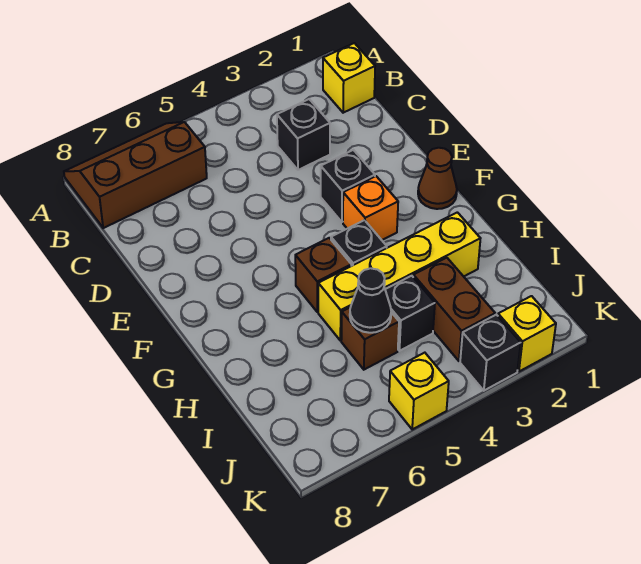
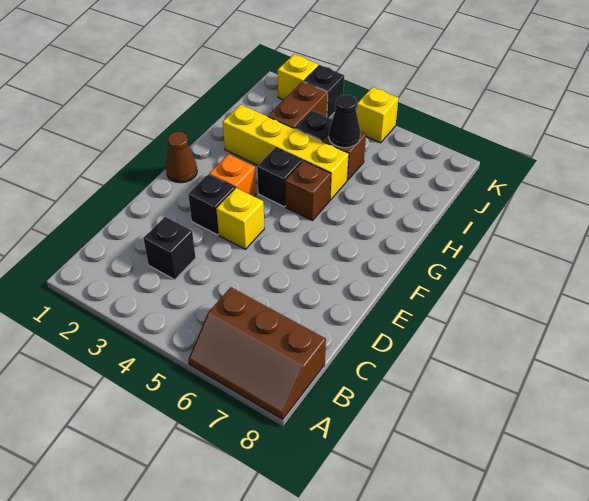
yellow 1x1 brick [323,43,375,113] -> yellow 1x1 brick moved to [216,188,264,249]

